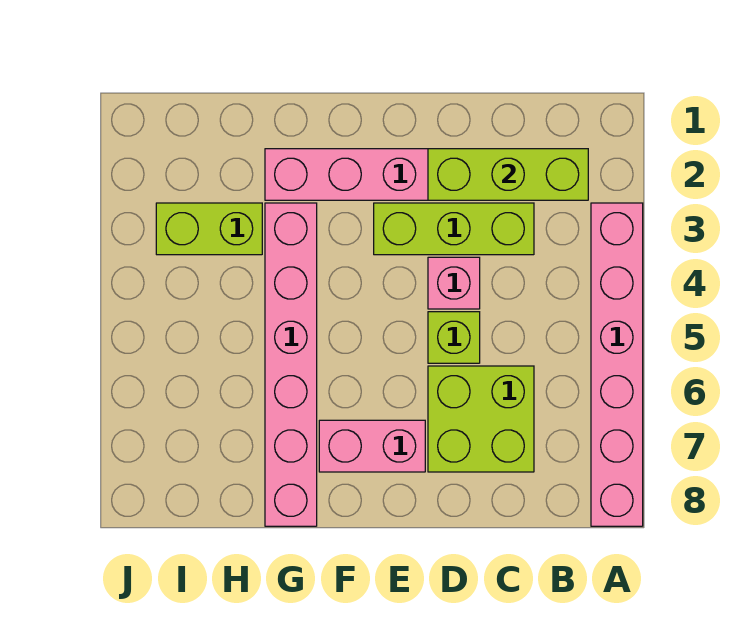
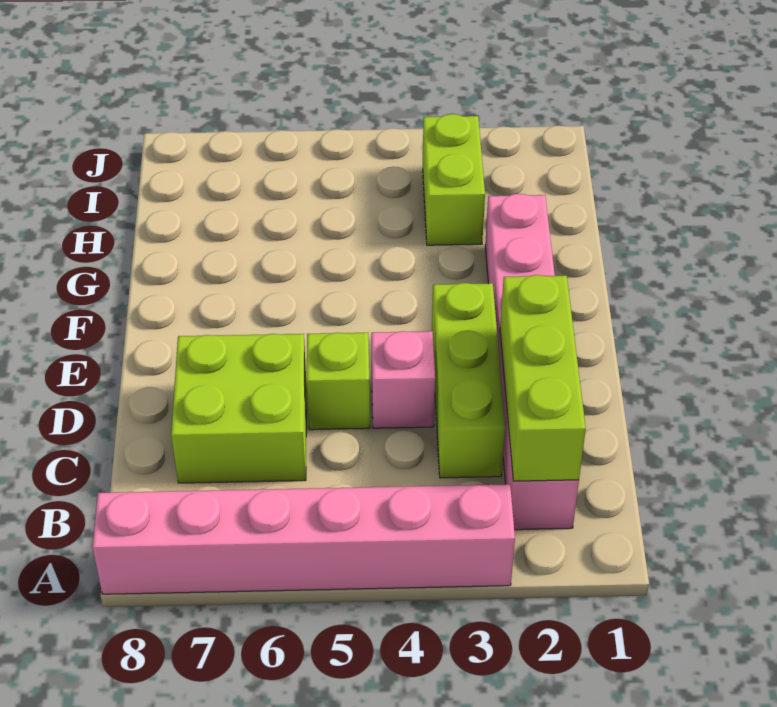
pink 1x2 brick [319,420,425,472] -> none
pink 1x6 brick [265,203,317,526] -> none

